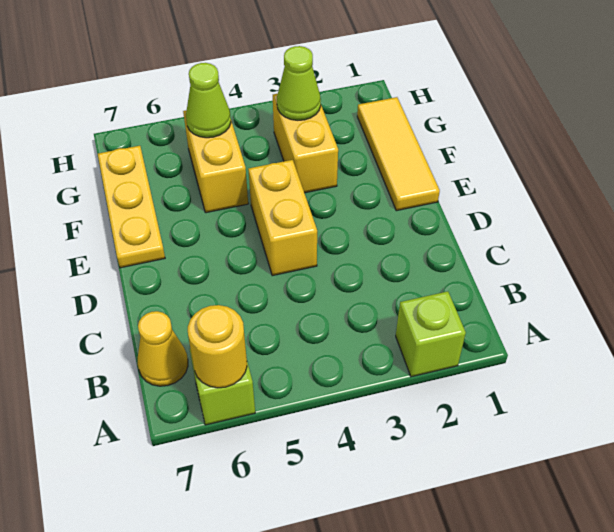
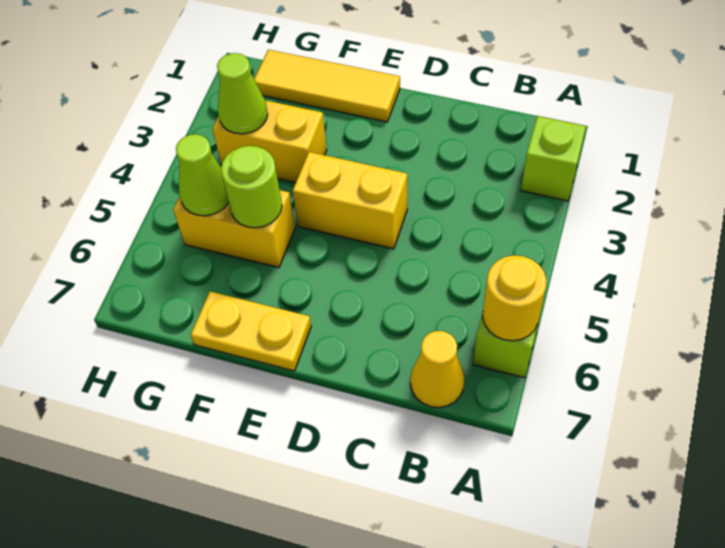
yellow 1x3 plate [98,146,165,268] -> yellow 1x2 plate [191,291,311,371]
none -> lime 1x1 round brick [221,146,282,228]

